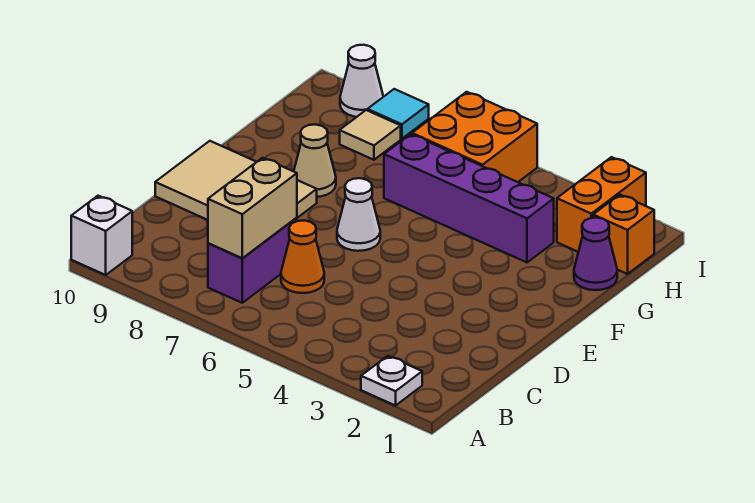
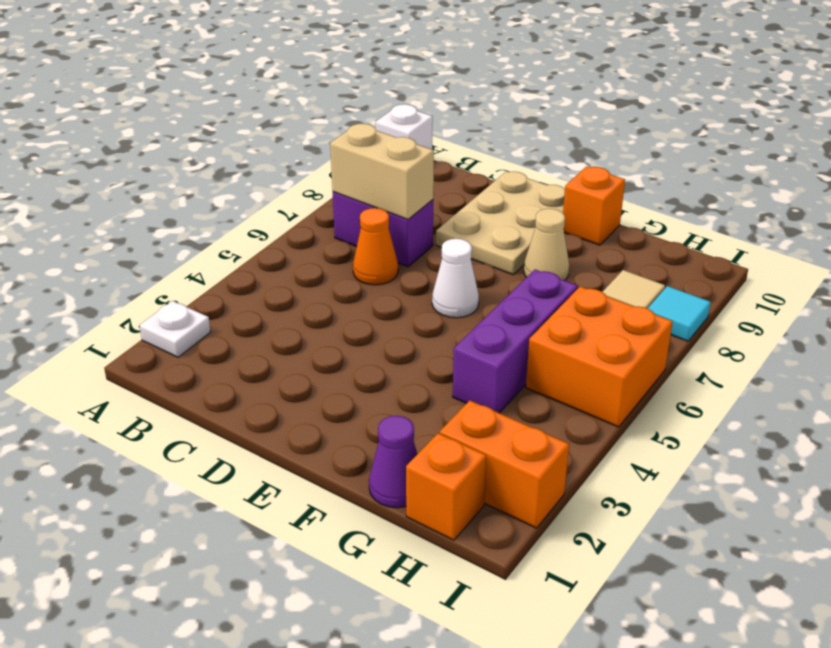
tan 2x3 tile [155,141,317,220] -> tan 2x3 plate [436,171,565,275]
none -> orange 1x1 brick [563,167,625,245]
purple 1x4 brick [384,134,554,262] -> purple 1x3 brick [453,270,578,413]
white 1x1 cone [340,45,383,117] -> none

